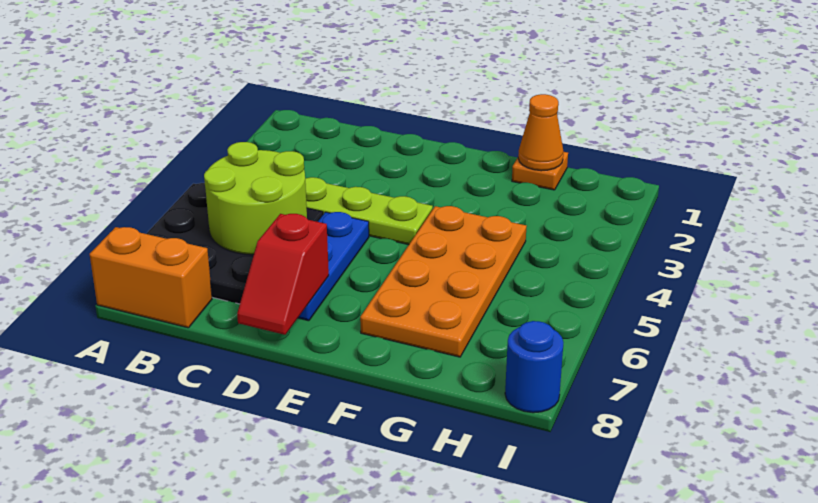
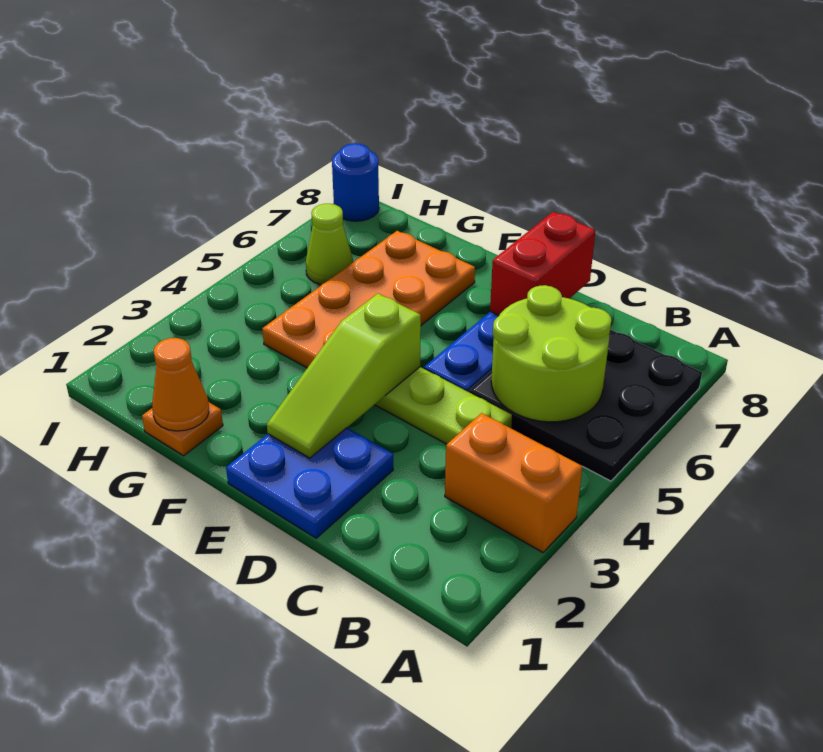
orange 1x2 brick [90,227,212,328] -> orange 1x2 brick moved to [445,413,582,552]
none -> blue 2x2 plate [226,428,393,538]
red 1x2 slope [237,214,329,335] -> red 1x2 brick [490,212,596,315]
none -> lime 1x3 slope [267,294,421,458]
none -> lime 1x1 cone [306,204,353,285]

